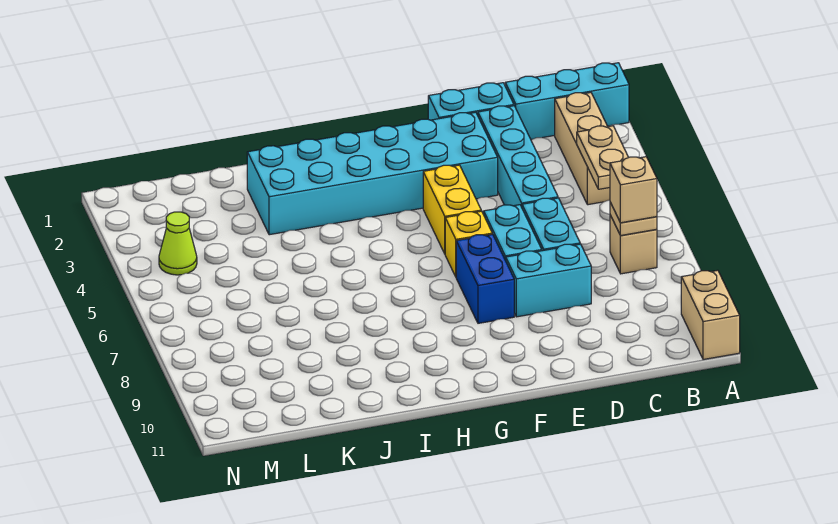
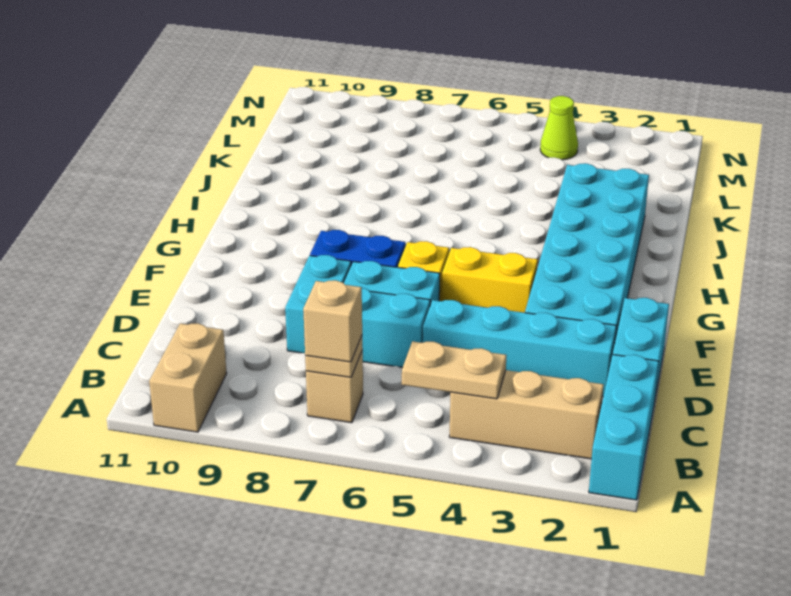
tan 1x2 brick [681,270,740,360] -> tan 1x2 brick turned to [149,323,227,432]

